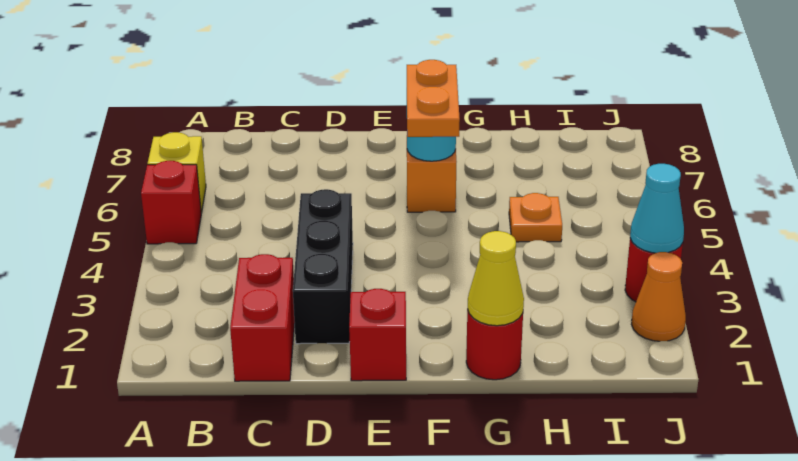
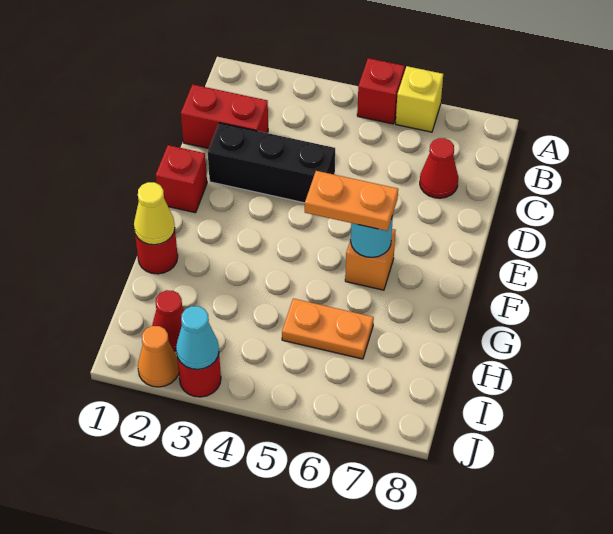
none -> red 1x1 cone [420,138,458,198]
orange 1x1 plate [509,193,562,242] -> orange 1x2 plate [282,299,374,359]
none -> red 1x1 cone [152,290,184,351]

